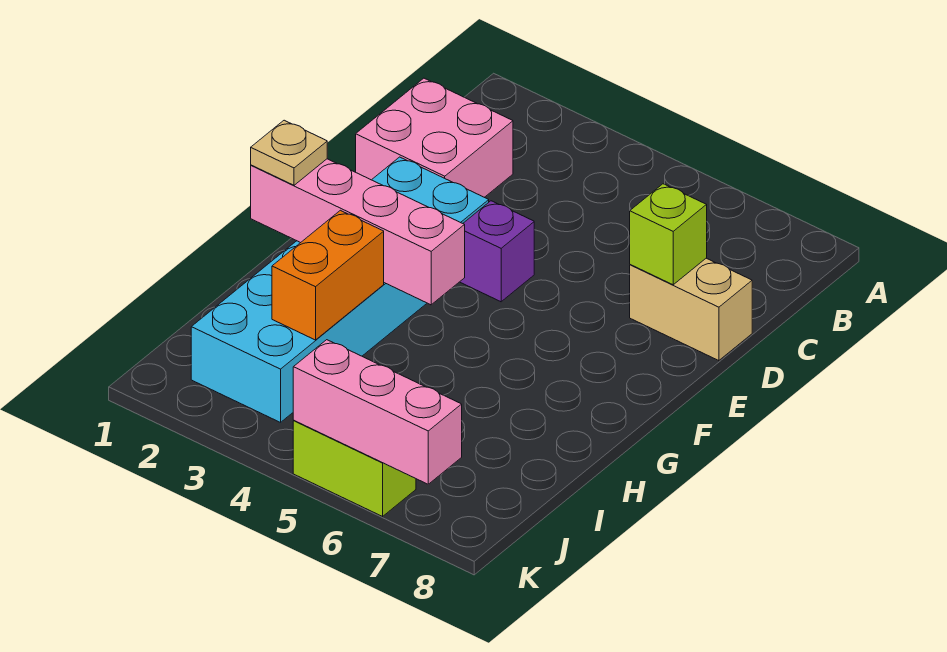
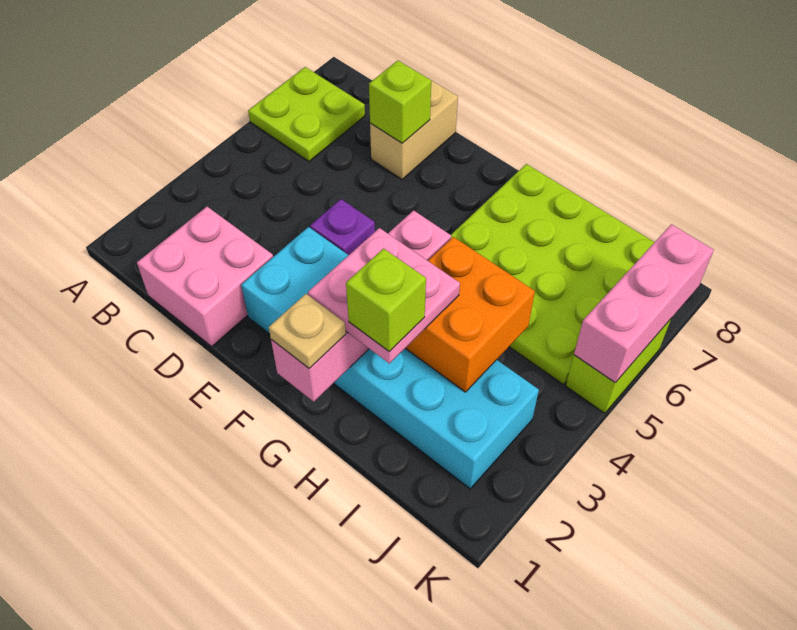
none -> lime 2x2 plate [248,67,365,161]
none -> pink 2x2 plate [308,228,460,363]
none -> lime 4x4 plate [451,164,654,384]
none -> lime 1x1 brick [346,249,426,352]
orange 1x2 brick [272,210,384,340] -> orange 2x2 brick [405,237,535,392]

